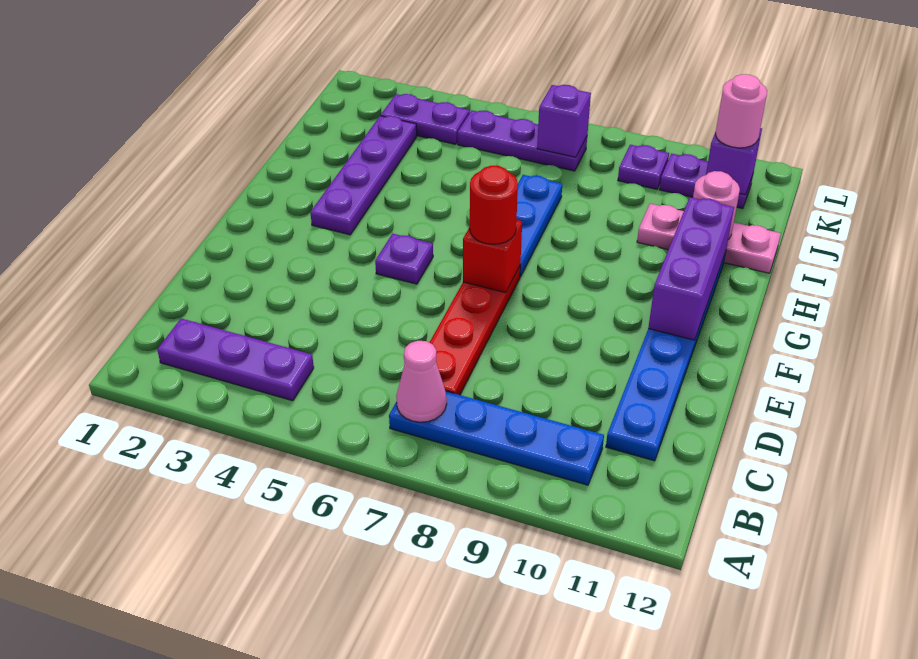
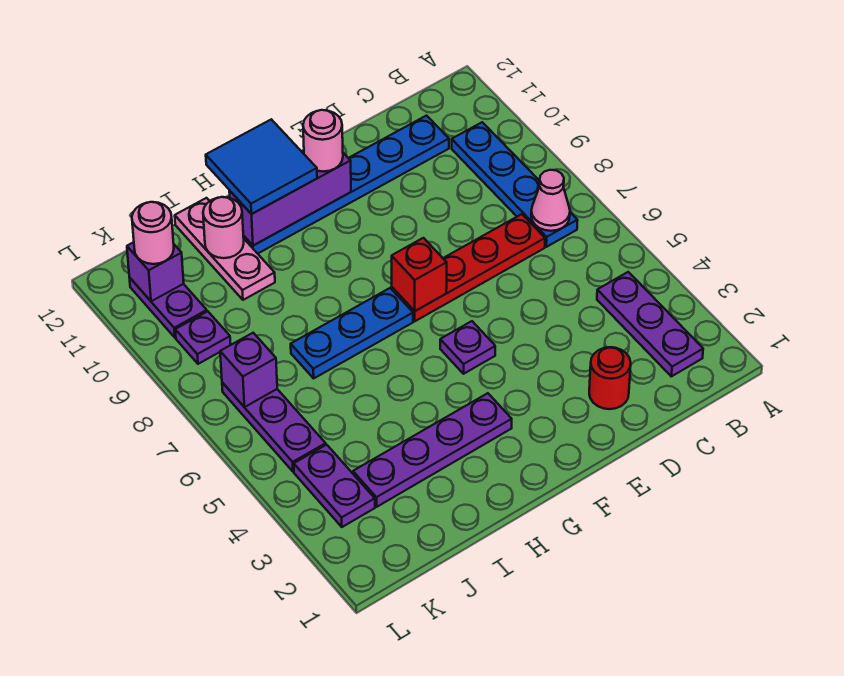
red 1x1 round brick [470,166,518,244] -> red 1x1 round brick moved to [589,347,631,409]
none -> pink 1x1 round brick [303,110,343,172]
none -> blue 2x2 tile [206,119,317,214]

